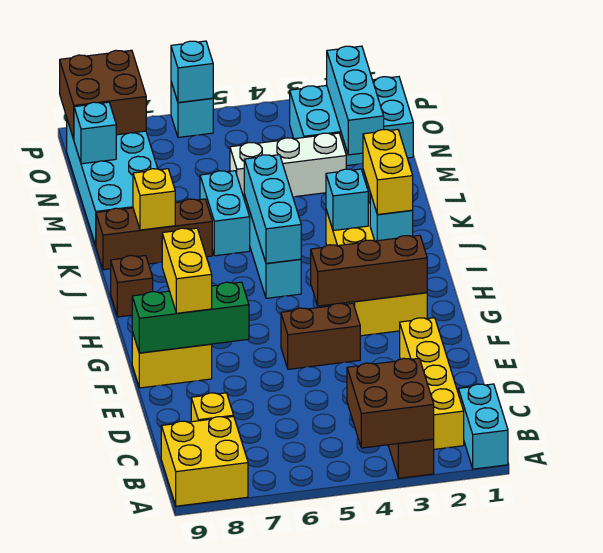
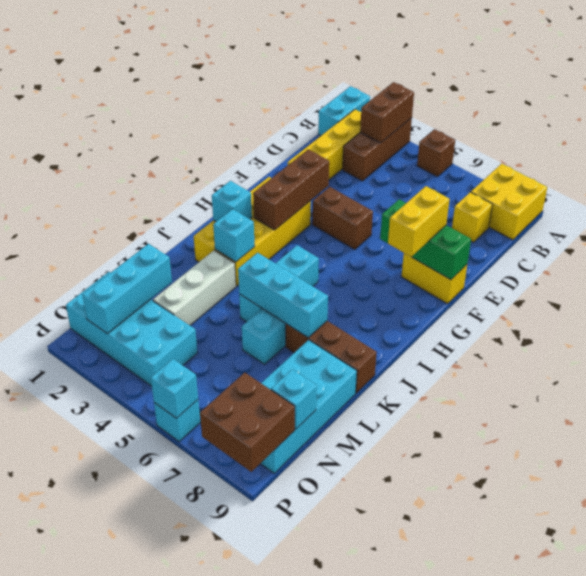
brown 2x2 brick [347,358,434,448] -> brown 1x2 brick [360,82,414,143]
brown 1x3 brick [311,235,427,306] -> brown 1x3 brick turned to [253,149,329,230]
yellow 1x2 brick [363,130,413,215] -> none
cyan 1x3 brick [244,155,301,263] -> cyan 1x3 brick turned to [238,253,328,337]
brown 1x1 brick [111,256,153,317] -> brown 1x1 brick moved to [417,129,455,177]
yellow 1x1 brick [133,169,175,230] -> none
white 1x3 brick [230,133,346,197] -> white 1x3 brick turned to [153,250,236,325]
cyan 2x3 brick [290,77,413,166] -> cyan 2x4 brick [66,272,197,386]

